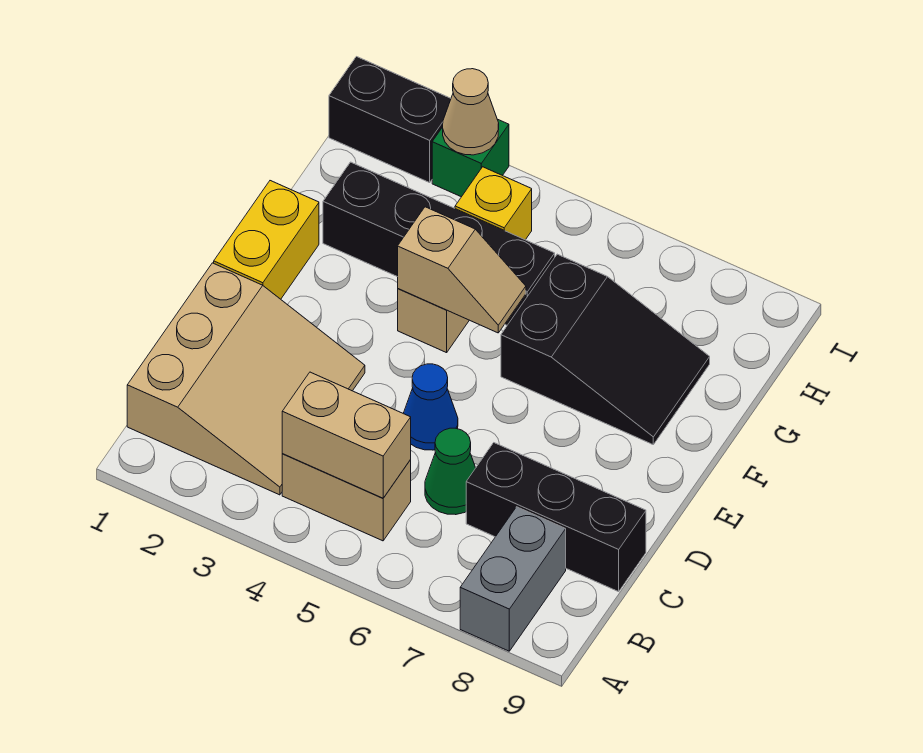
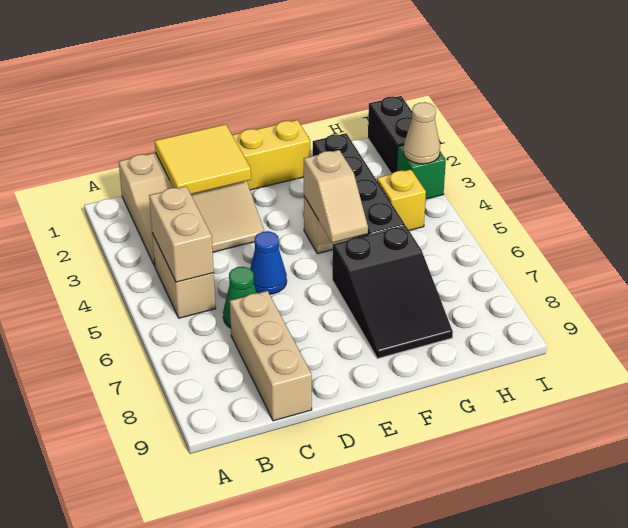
grey 1x2 brick [460,507,566,651] -> none
none -> yellow 2x2 tile [155,124,251,194]
black 1x3 brick [466,443,646,592] -> tan 1x3 brick [230,291,312,421]

